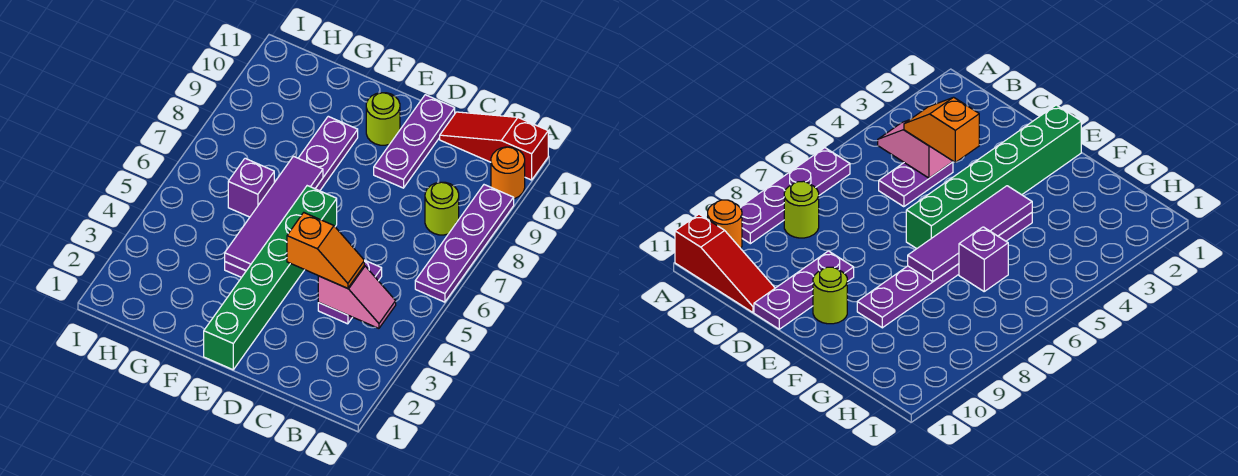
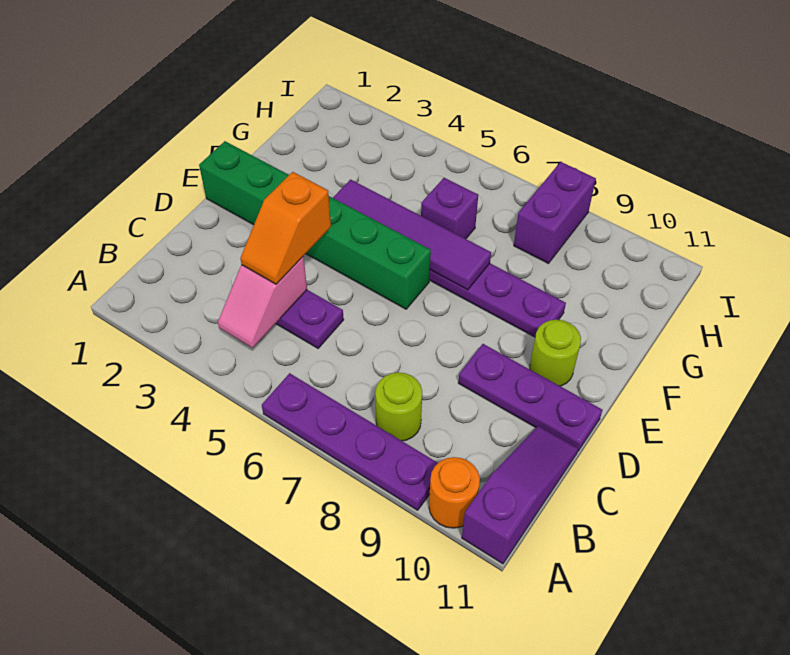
red 1x3 slope [440,112,548,180] -> purple 1x3 slope [462,426,578,564]
none -> purple 1x2 brick [514,162,596,264]

